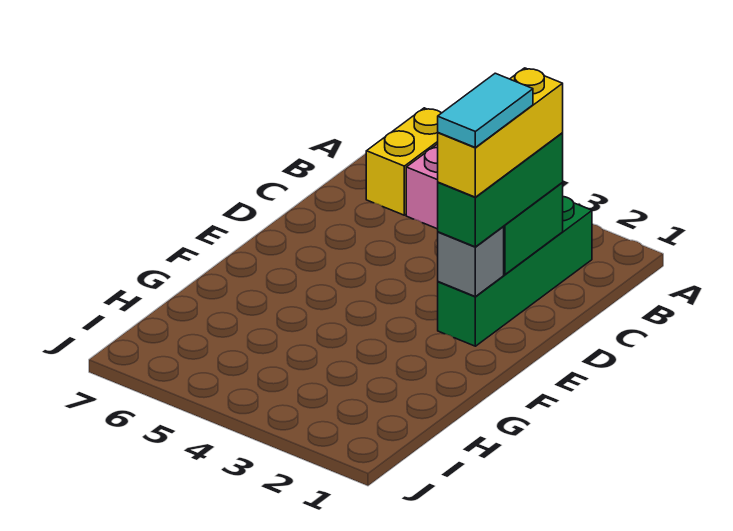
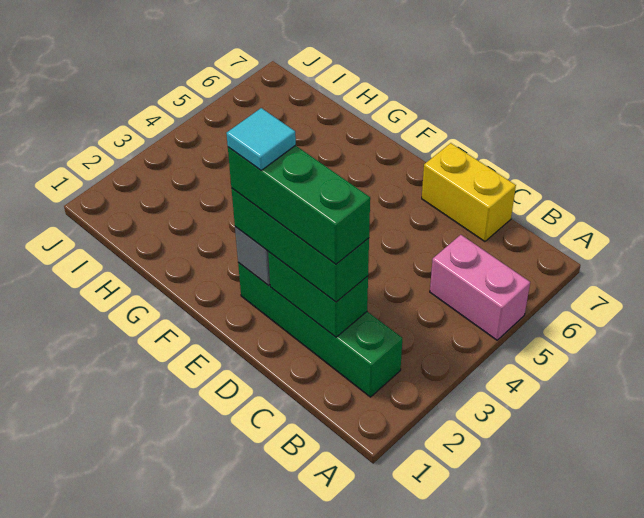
yellow 1x2 brick [366,108,441,215] -> yellow 1x2 brick moved to [422,143,516,242]
yellow 1x3 brick [438,68,563,197] -> green 1x3 brick [228,145,370,264]
cyan 1x2 tile [438,73,533,147] -> cyan 1x1 tile [226,108,296,170]

